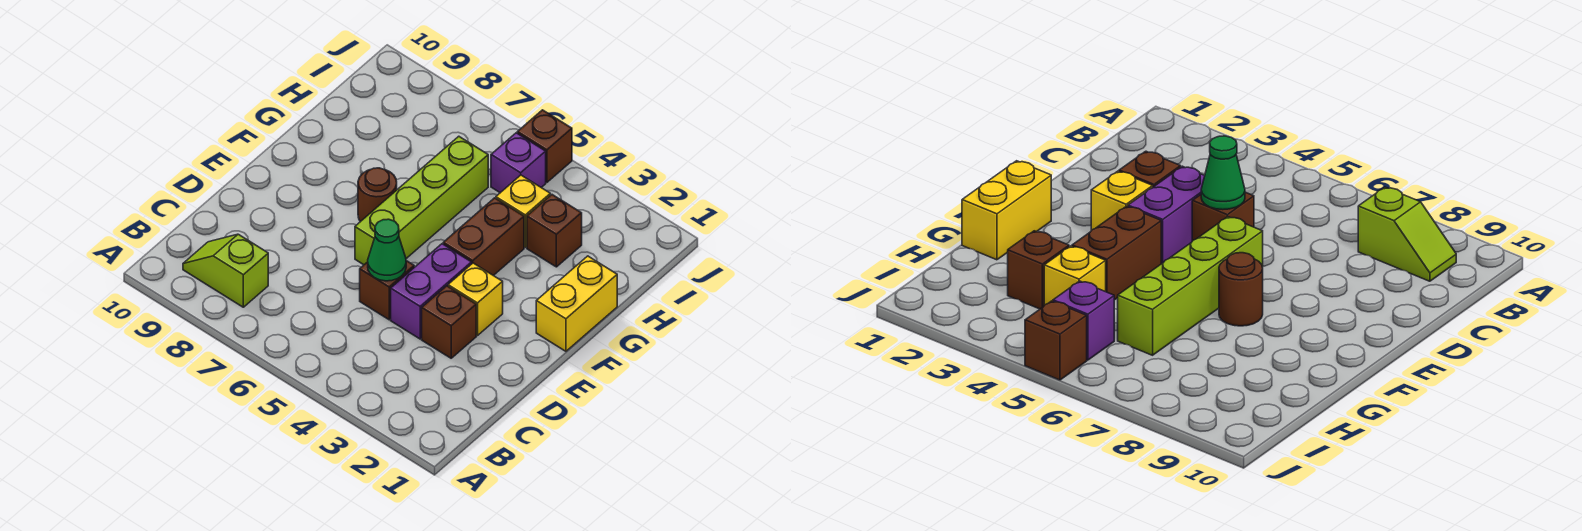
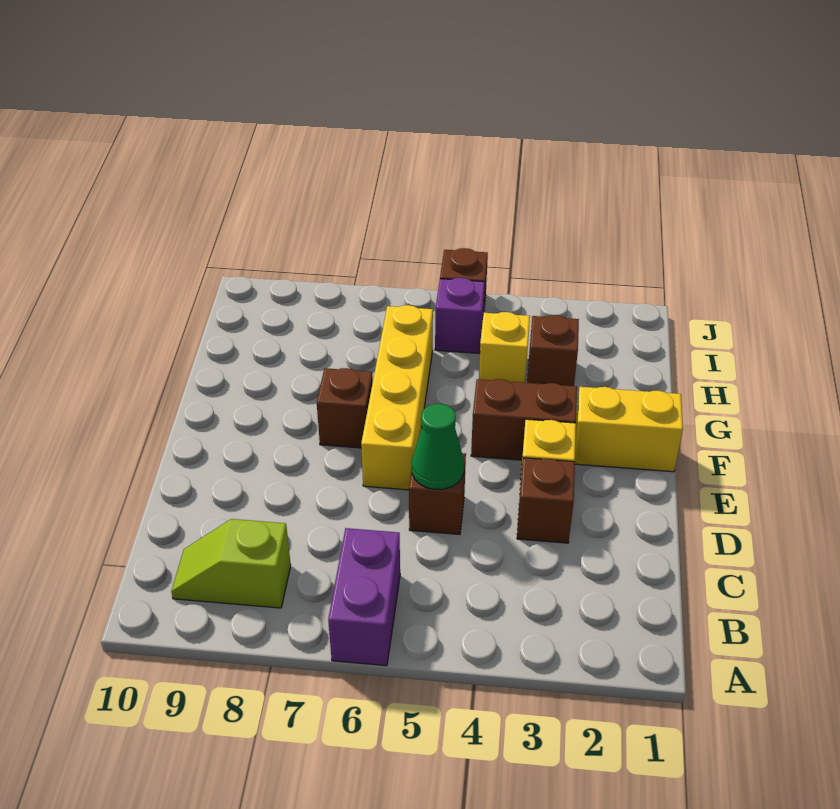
purple 1x2 brick [391,244,472,339] -> purple 1x2 brick moved to [328,528,400,666]
lime 1x4 brick [355,136,488,265] -> yellow 1x4 brick [361,305,433,490]
yellow 1x2 brick [536,256,617,351] -> yellow 1x2 brick turned to [575,387,683,472]
brown 1x2 brick [443,198,524,276] -> brown 1x2 brick turned to [471,379,577,460]
brown 1x1 round brick [358,168,397,222] -> brown 1x1 brick [317,368,373,448]

